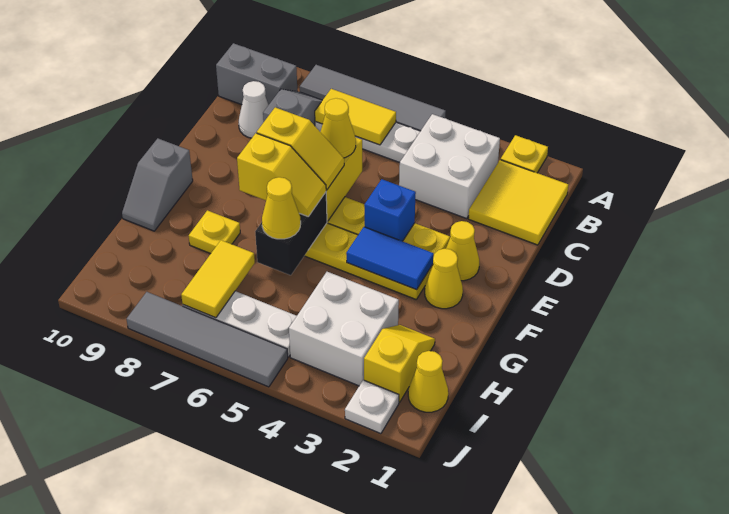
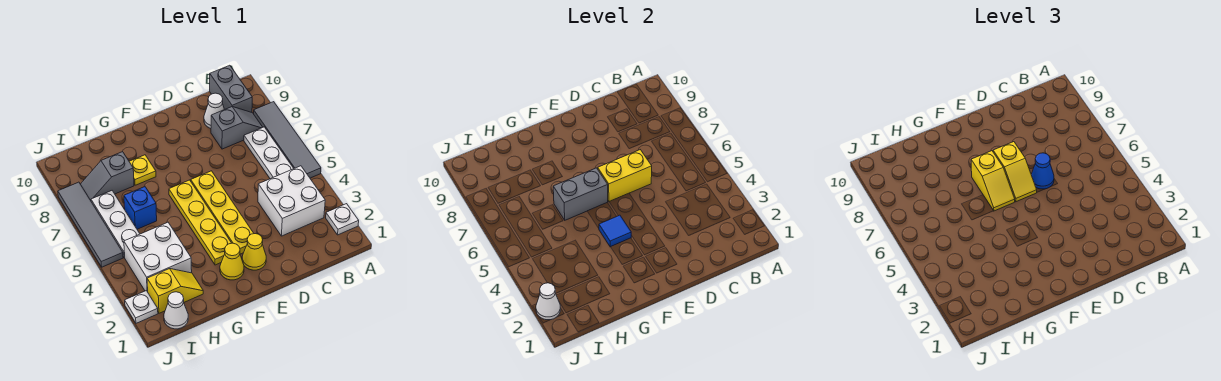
yellow 1x1 plate [501,135,548,173] -> white 1x1 plate [326,204,359,235]
yellow 2x2 tile [468,160,568,245] -> none
yellow 1x2 tile [315,89,396,145] -> none
yellow 1x1 cone [321,98,356,158] -> blue 1x1 cone [1031,153,1054,189]
blue 1x1 brick [364,179,416,241] -> blue 1x1 brick moved to [124,187,157,229]
blue 1x2 tile [346,227,434,290] -> blue 1x1 tile [599,215,631,247]
black 1x2 brick [255,192,327,275] -> grey 1x2 brick [553,168,608,220]
grey 1x2 slope [122,138,193,231] -> grey 1x2 slope moved to [81,152,134,200]
yellow 1x1 cone [262,177,301,239] -> none
yellow 1x2 tile [181,240,255,318] -> none
yellow 1x1 cone [408,351,448,412] -> white 1x1 cone [164,292,188,329]
none -> white 1x1 cone [536,283,560,320]

